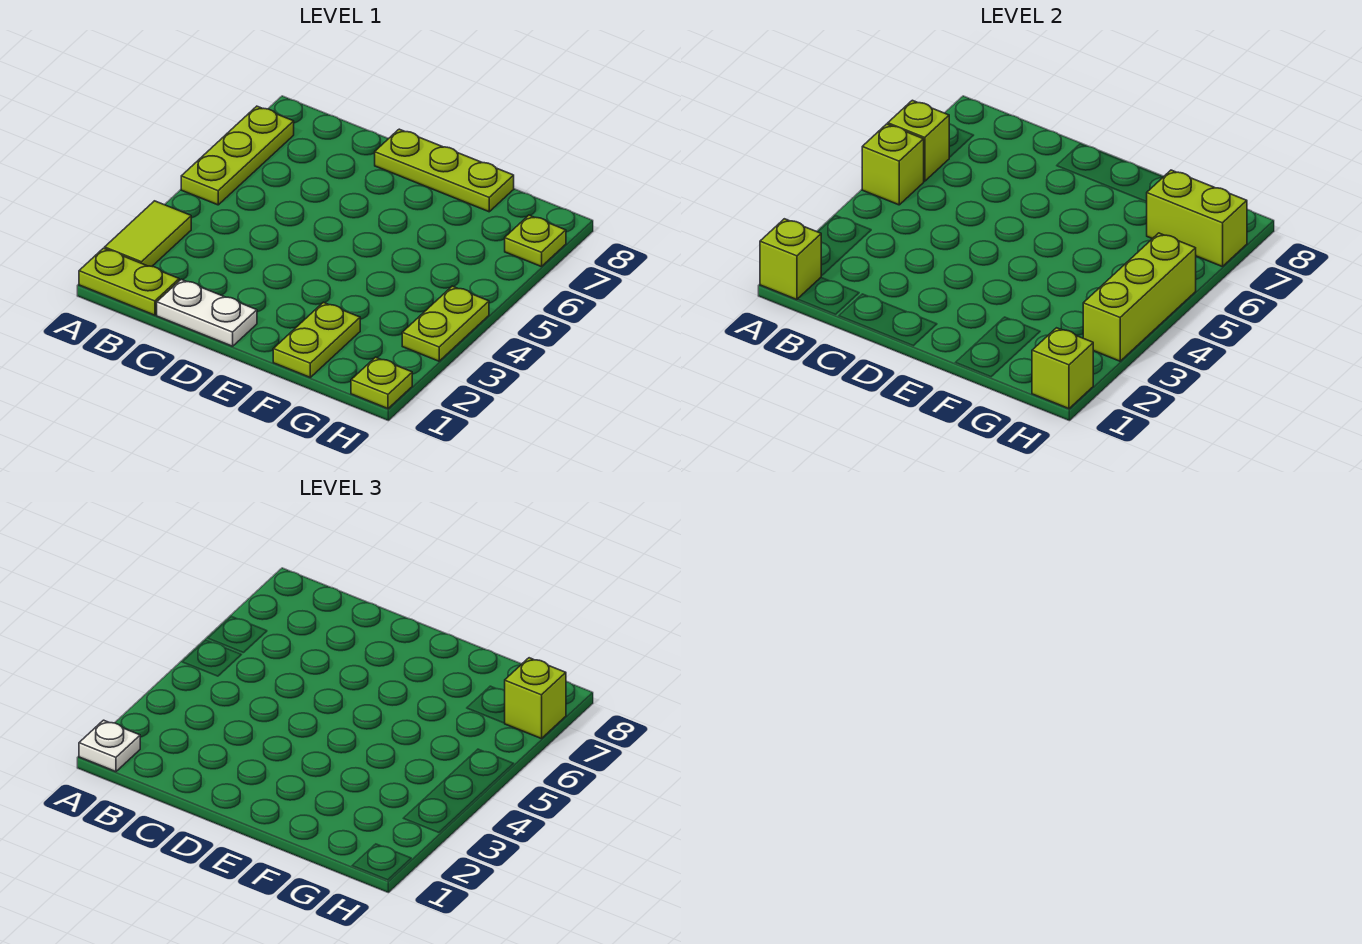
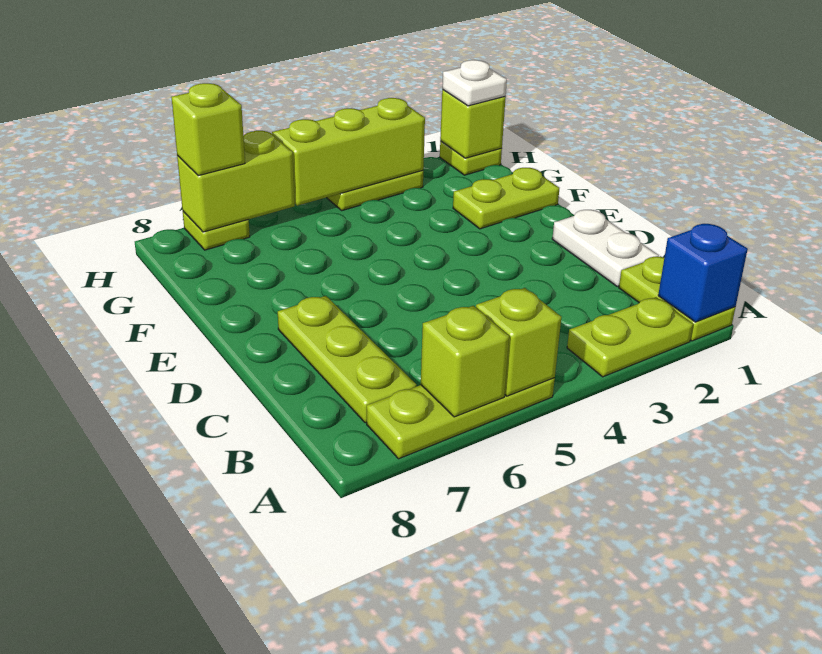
lime 1x1 brick [760,219,821,300] -> blue 1x1 brick [658,224,748,322]
white 1x1 plate [79,720,140,772] -> white 1x1 plate moved to [442,60,507,106]
lime 1x2 tile [105,201,191,266] -> lime 1x2 plate [567,297,693,377]
lime 1x3 plate [375,129,514,212] -> lime 1x3 plate moved to [278,296,416,423]
lime 1x2 brick [1147,170,1247,267] -> lime 1x2 brick turned to [177,131,295,232]

